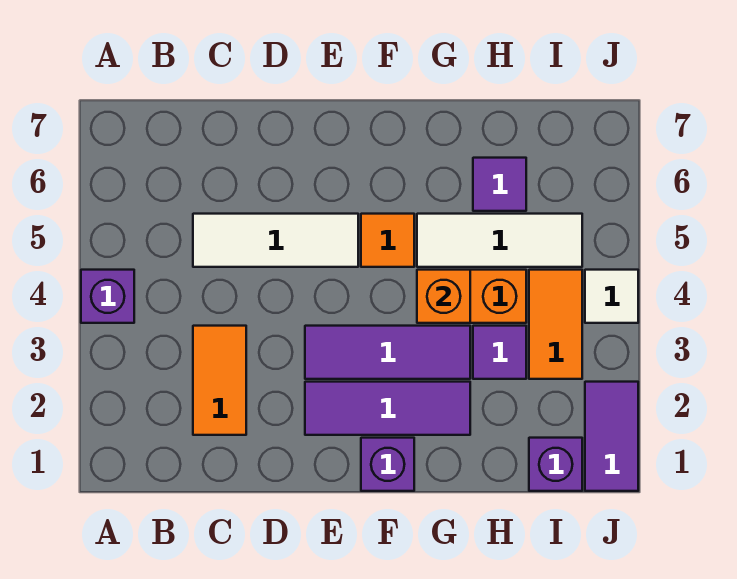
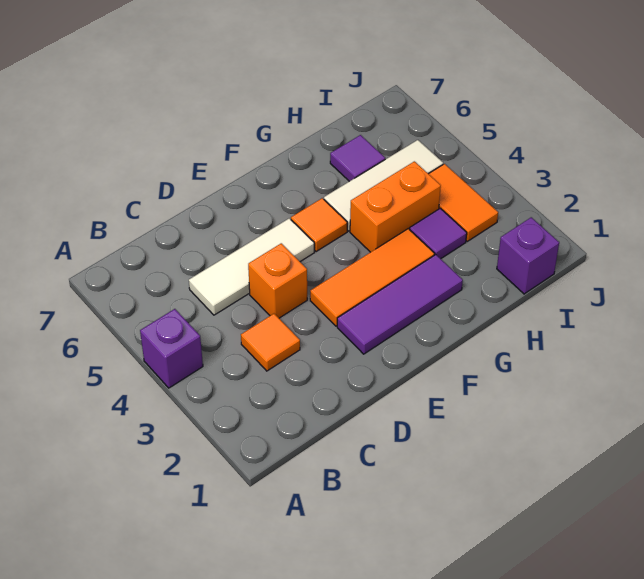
orange 1x2 tile [193,326,246,435] -> orange 1x1 tile [241,314,300,371]
purple 1x3 tile [305,326,470,379] -> orange 1x3 tile [310,229,434,326]
purple 1x1 brick [361,438,414,491] -> none
orange 1x1 brick [417,270,470,323] -> orange 1x1 brick moved to [248,243,307,318]
purple 1x2 tile [585,382,638,491] -> none
white 1x1 tile [585,270,638,323] -> none

